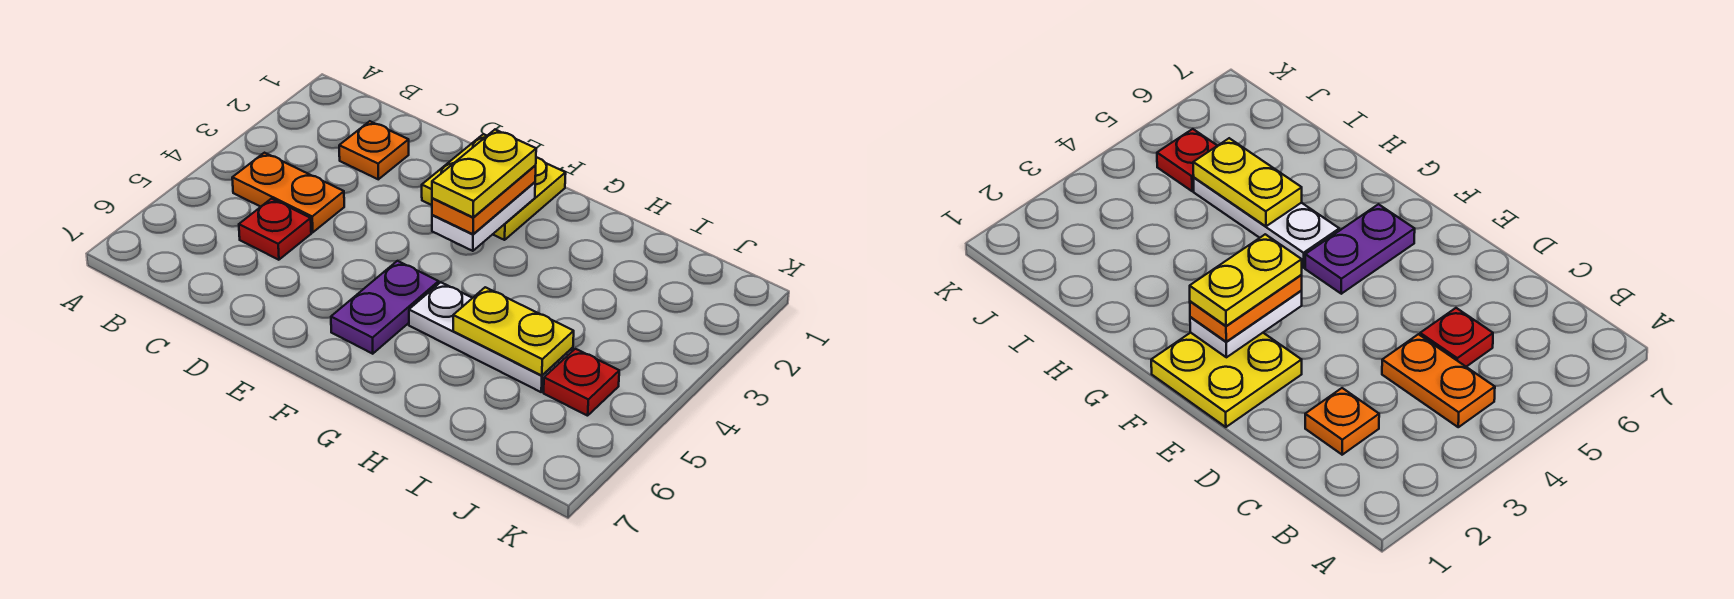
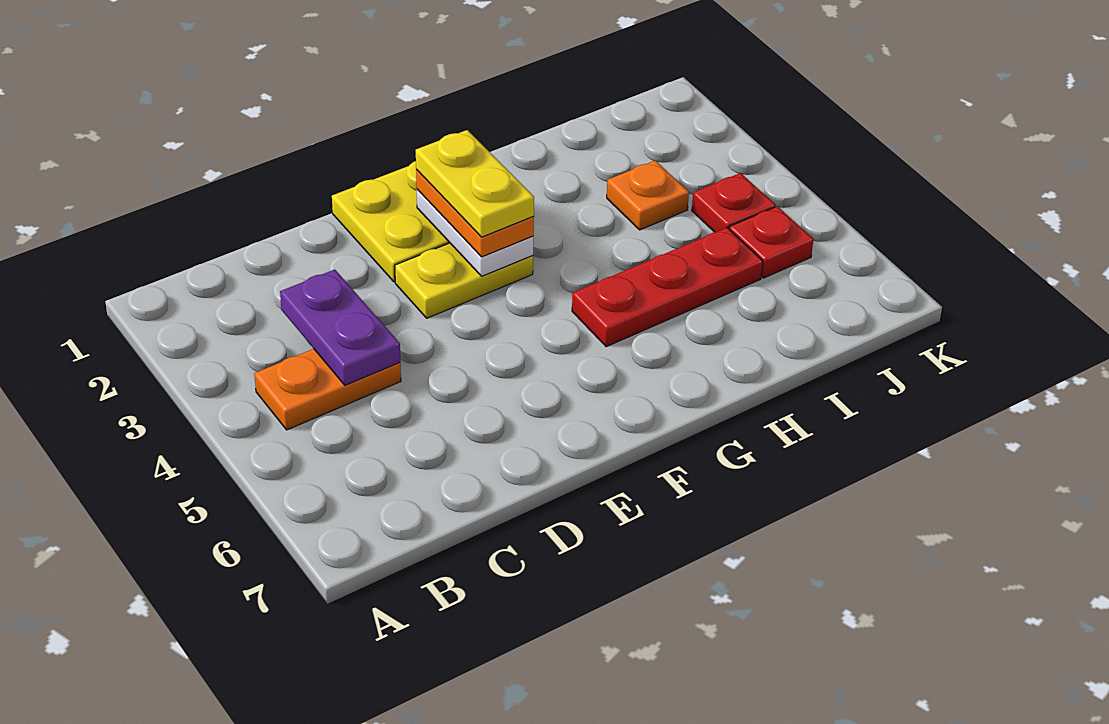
orange 1x1 plate [339,121,409,179] -> orange 1x1 plate moved to [607,160,689,230]
red 1x1 plate [239,199,311,260] -> red 1x1 plate moved to [692,173,775,232]
purple 1x2 plate [331,261,439,354] -> purple 1x2 plate moved to [280,269,400,385]
white 1x3 plate [409,282,573,392] -> red 1x3 plate [572,228,763,347]
yellow 1x2 plate [453,287,574,376] -> yellow 1x2 plate moved to [395,243,533,318]

